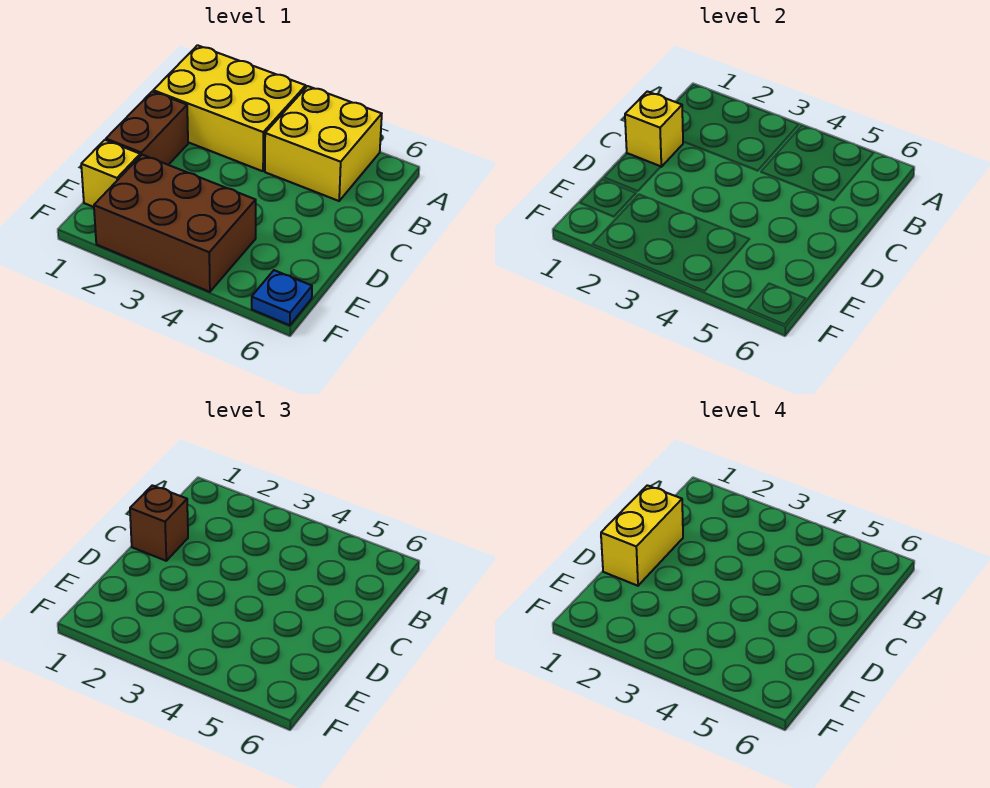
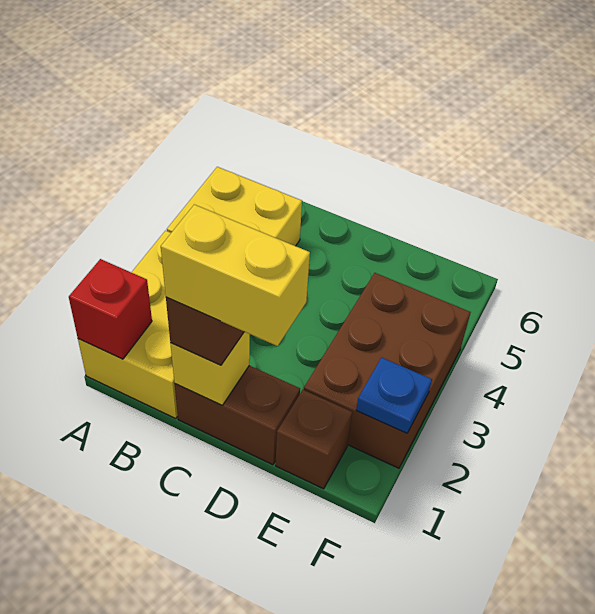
none -> red 1x1 brick [69,259,152,359]
yellow 1x1 brick [81,140,140,207] -> brown 1x1 brick [275,390,352,489]
blue 1x1 plate [252,270,312,325] -> blue 1x1 plate moved to [356,358,432,433]

